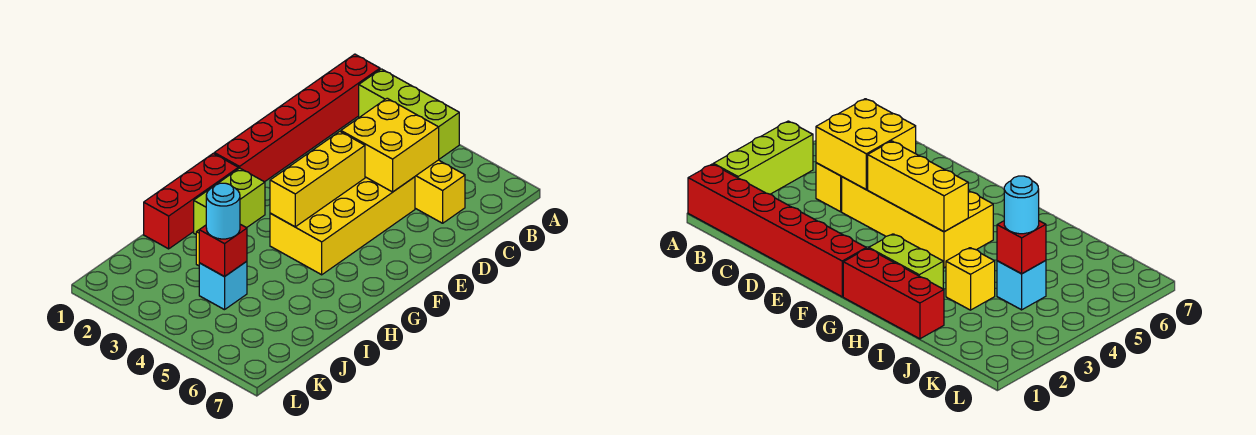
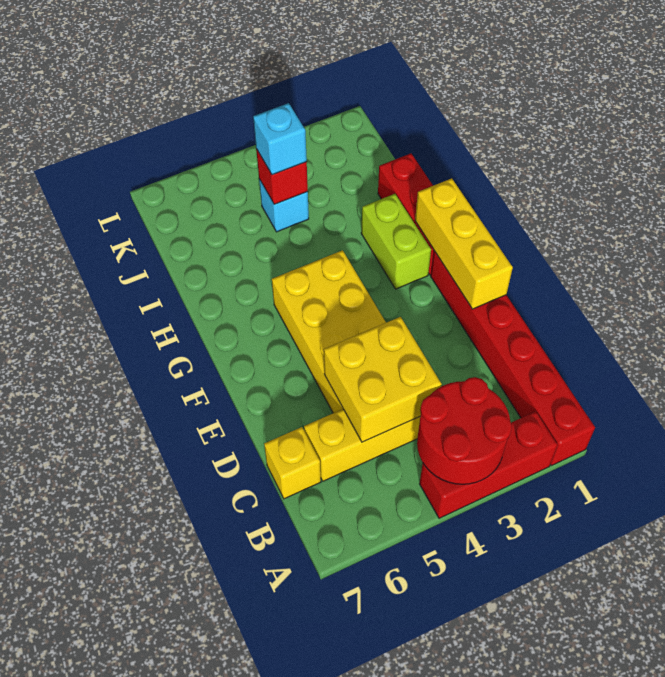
lime 1x3 brick [359,69,459,159] -> red 1x3 brick [420,411,557,518]
none -> red 2x2 round brick [417,377,512,484]
yellow 1x3 brick [270,131,365,227] -> yellow 1x3 brick moved to [415,178,513,309]
yellow 1x1 brick [946,248,995,310] -> yellow 1x1 brick moved to [264,427,321,499]
cyan 1x1 round brick [206,183,240,239] -> cyan 1x1 brick [253,103,307,175]

